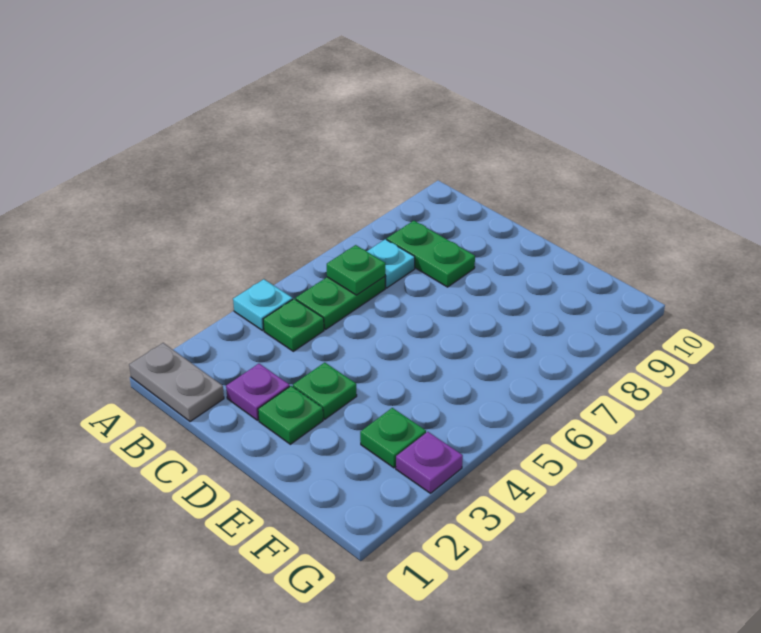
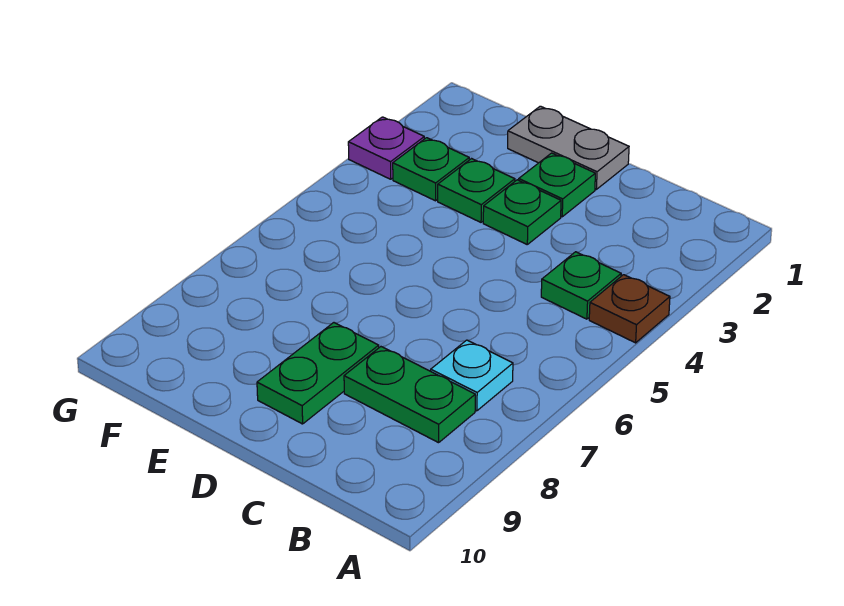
grey 1x2 plate [129,343,224,422] -> grey 1x2 plate moved to [508,106,629,189]
cyan 1x1 plate [233,279,293,330] -> brown 1x1 plate [589,275,670,343]
green 1x2 plate [296,277,385,330] -> green 1x2 plate moved to [257,323,379,424]
green 1x1 plate [327,245,385,295] -> green 1x1 plate moved to [438,159,515,222]
purple 1x1 plate [226,364,290,420] -> none

